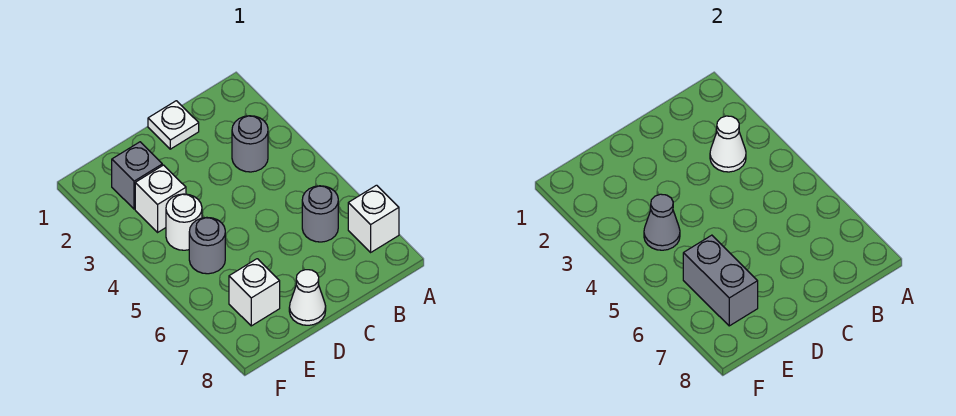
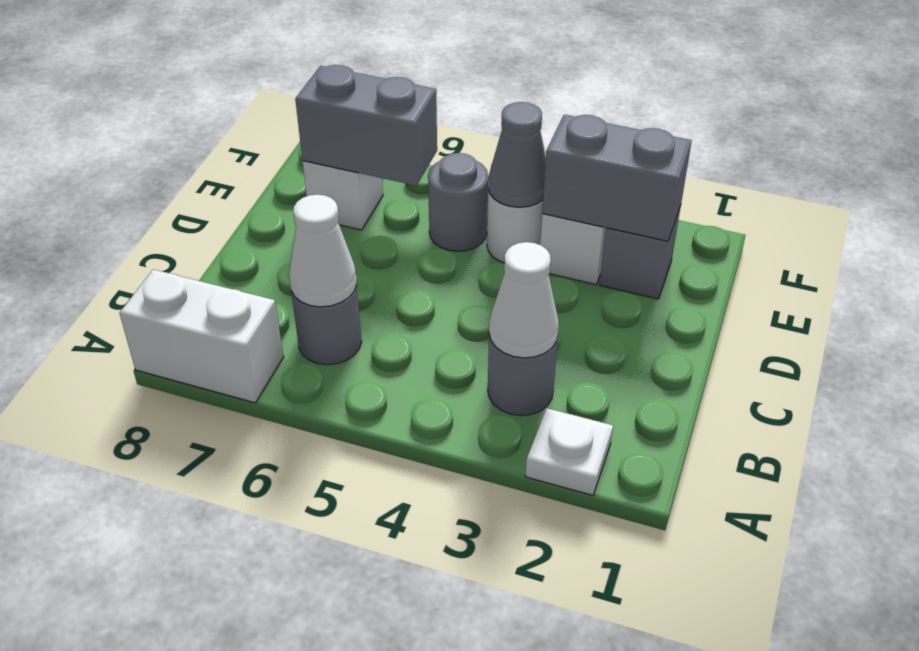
white 1x1 brick [348,185,399,252] -> white 1x2 brick [120,269,284,403]
white 1x1 plate [148,101,199,149] -> white 1x1 plate moved to [525,408,613,495]
white 1x1 cone [289,270,326,325] -> white 1x1 cone moved to [289,195,357,307]
none -> grey 1x2 brick [542,115,692,241]

